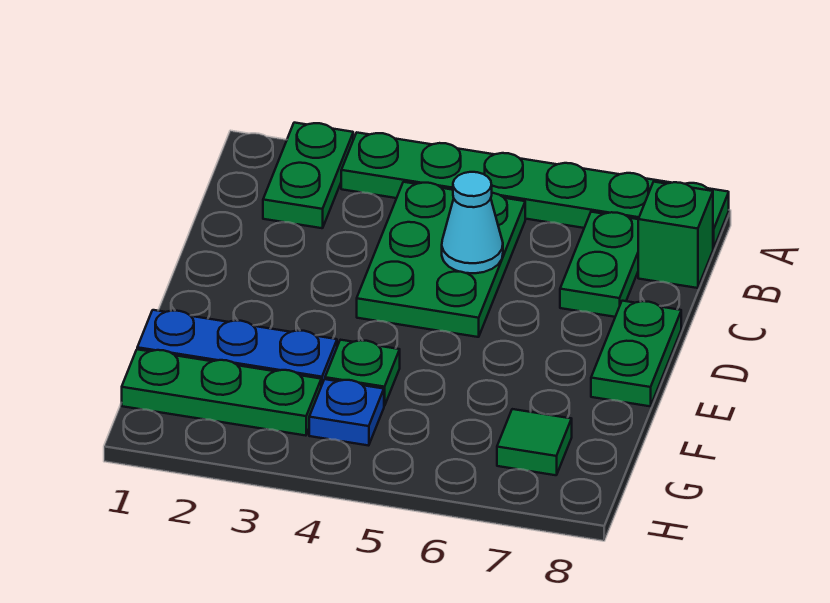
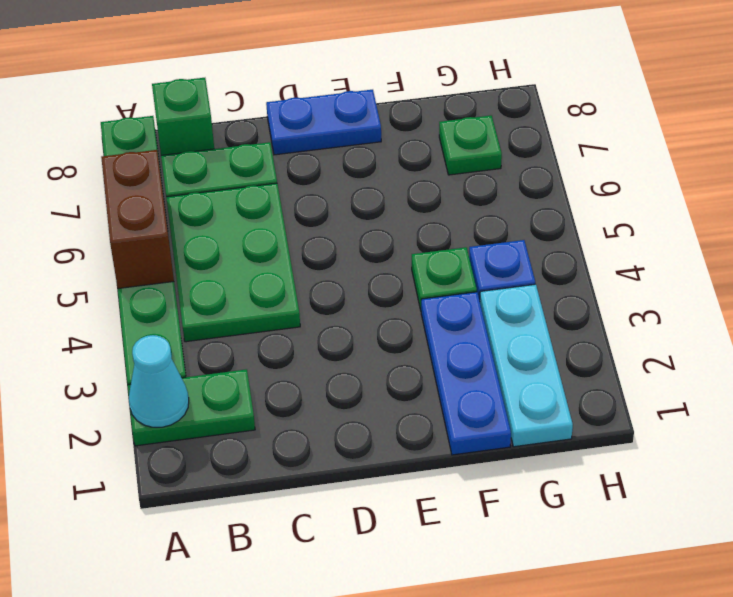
none -> brown 1x2 brick [101,150,174,289]
green 2x3 plate [357,182,525,337] -> green 2x3 plate turned to [166,183,300,342]
cyan 1x1 cone [442,172,503,273] -> cyan 1x1 cone moved to [129,335,189,427]
green 1x2 plate [591,301,681,406] -> blue 1x2 plate [266,90,381,155]
green 1x3 plate [122,349,321,436] -> cyan 1x3 plate [480,284,573,447]
green 1x1 tile [497,409,572,475] -> green 1x1 plate [439,115,502,175]

